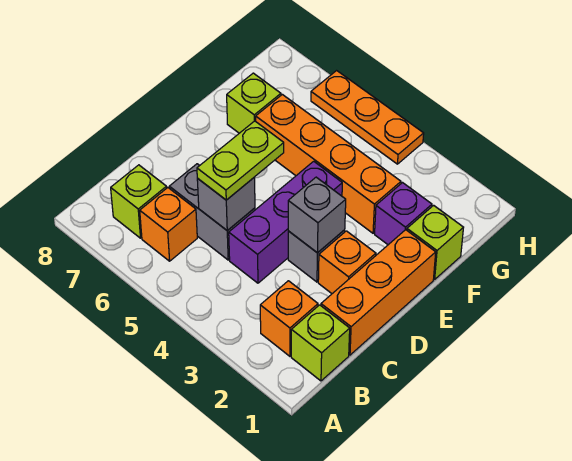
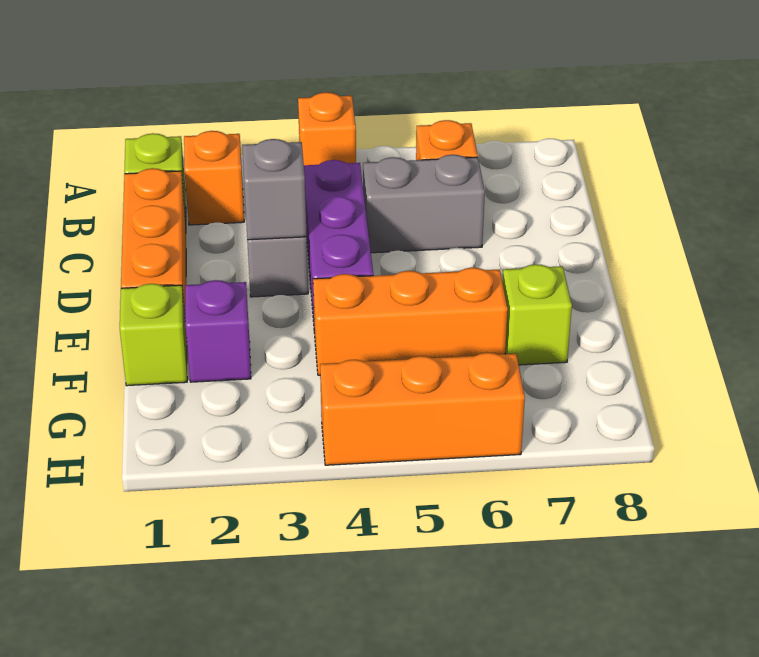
lime 1x1 brick [111,165,167,238] -> none
grey 1x1 brick [197,177,255,231] -> none
lime 1x2 plate [197,121,284,200] -> none
orange 1x1 brick [318,231,376,294] -> orange 1x1 brick moved to [298,92,356,165]
orange 1x4 brick [256,94,401,233] -> orange 1x3 brick [313,268,508,375]
orange 1x3 plate [311,71,424,164] -> orange 1x3 brick [320,353,525,465]

